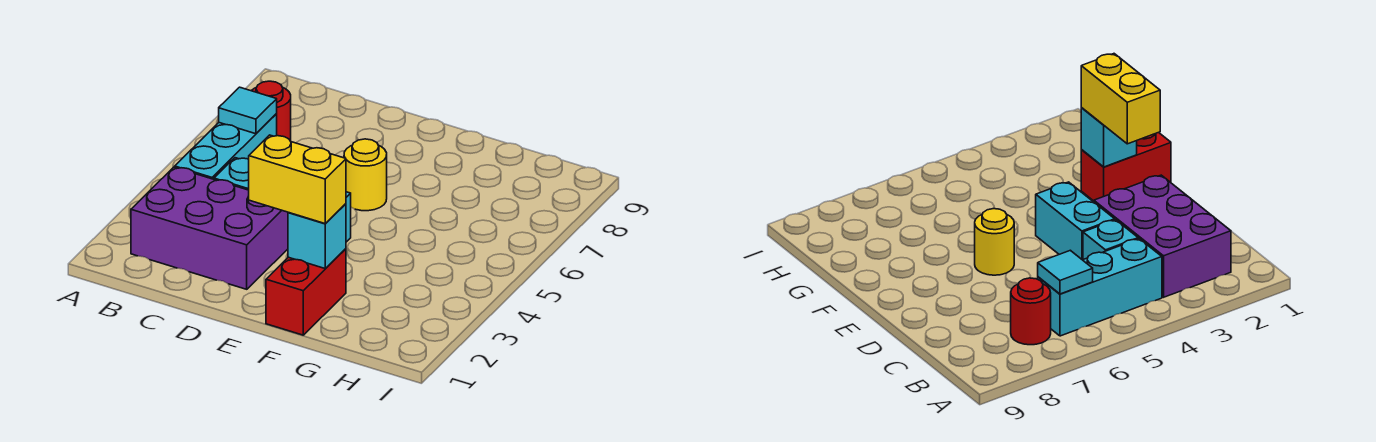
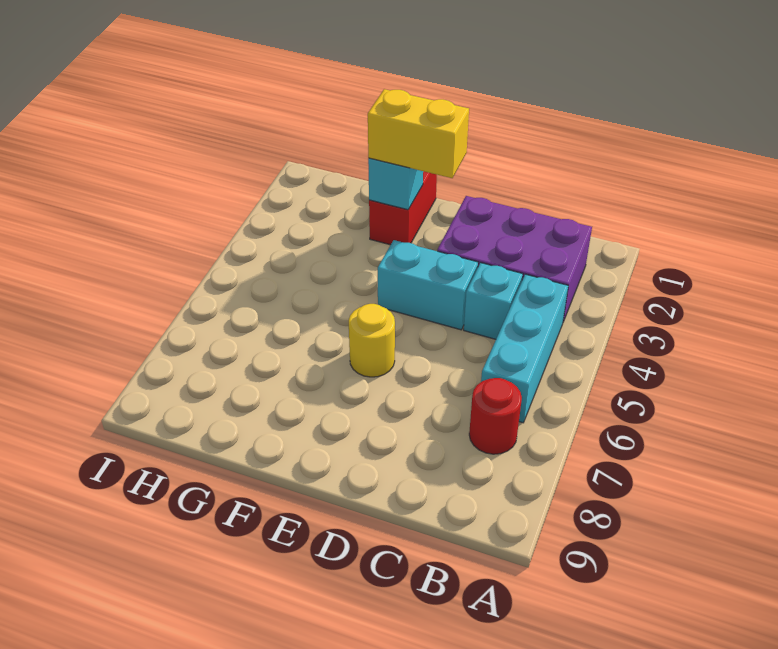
cyan 1x1 tile [219,87,277,134] -> none

